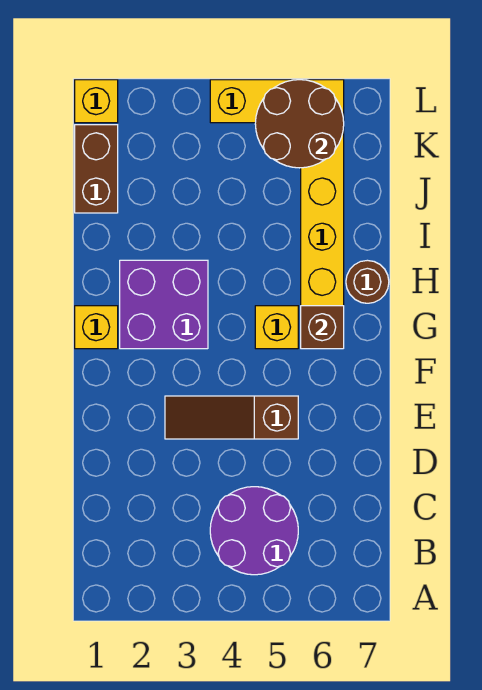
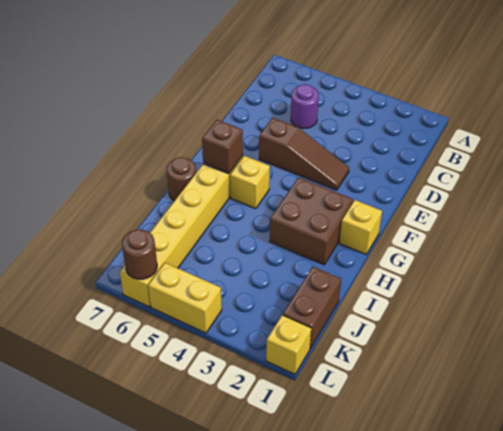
purple 2x2 round brick [210,487,298,575] -> purple 1x1 round brick [291,84,319,128]
purple 2x2 brick [120,260,208,349] -> brown 2x2 brick [270,177,353,265]
brown 2x2 round brick [255,80,344,168] -> brown 1x1 round brick [122,230,157,279]

